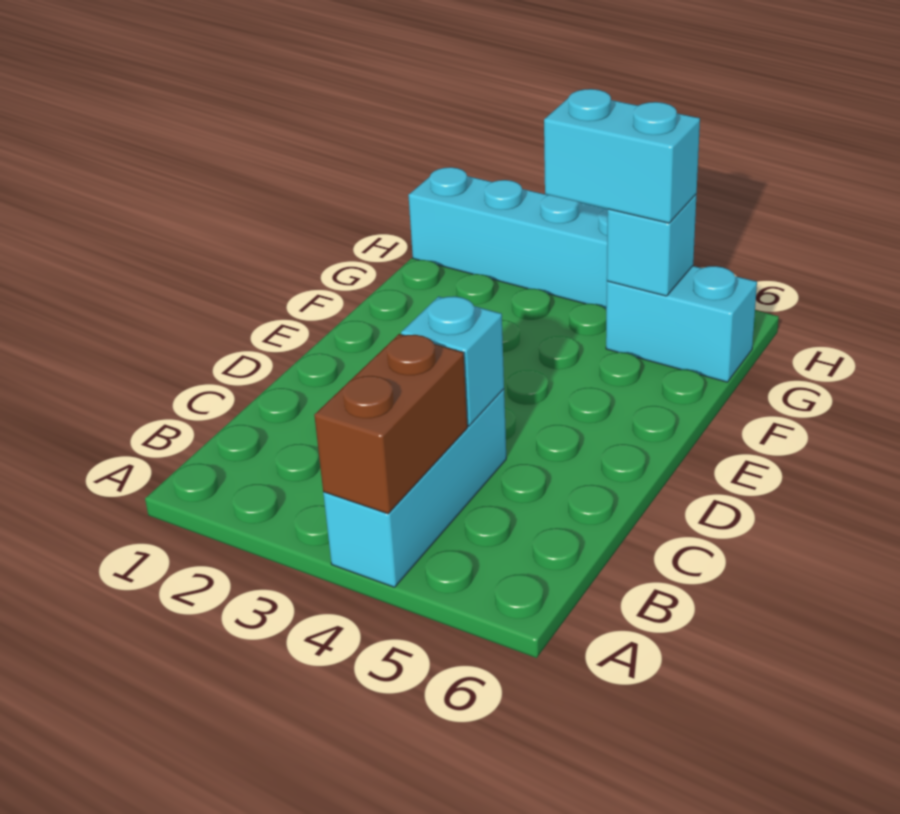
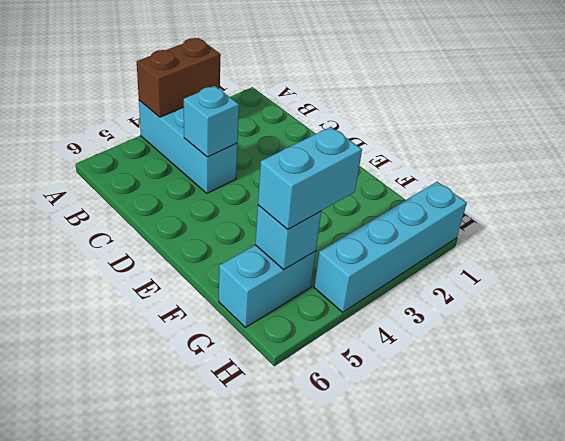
brown 1x2 brick [314,334,467,514] -> brown 1x2 brick turned to [137,38,221,117]

